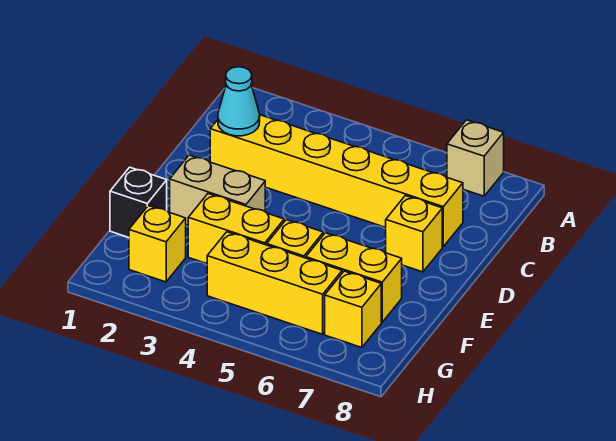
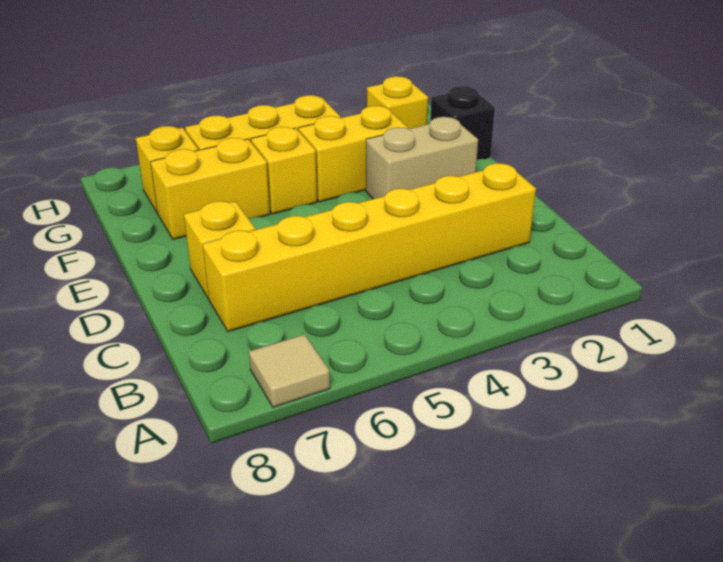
tan 1x1 brick [447,120,504,196] -> tan 1x1 tile [249,334,330,407]
cyan 1x1 cone [218,67,260,136] -> none

